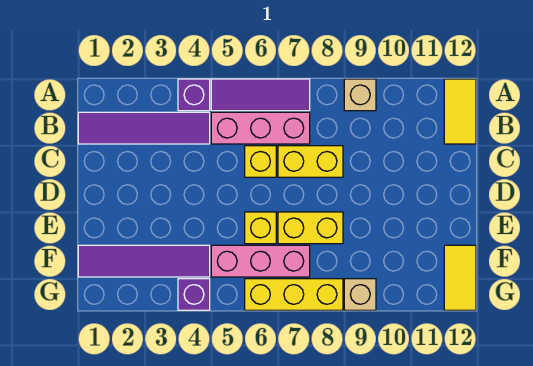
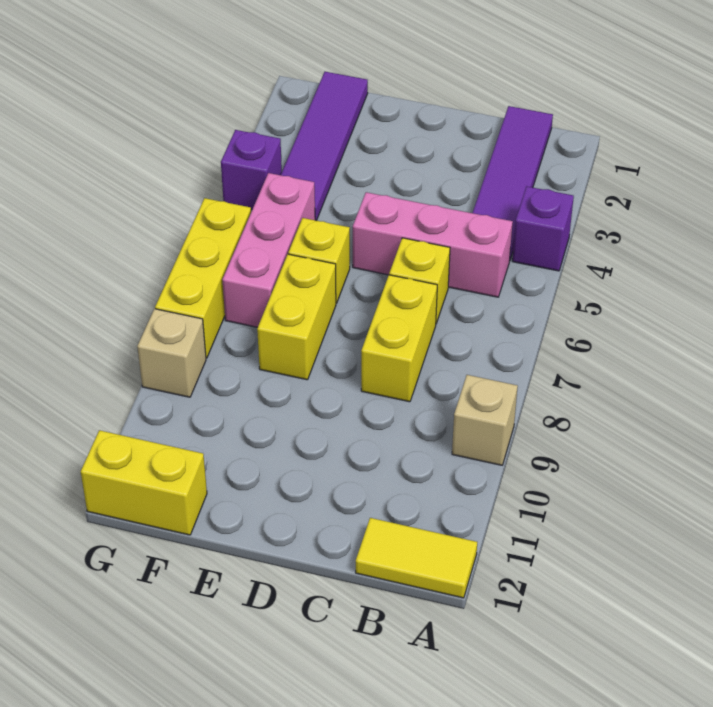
purple 1x3 tile [211,79,310,111] -> none
pink 1x3 brick [211,112,310,144] -> pink 1x3 brick turned to [353,192,513,297]
yellow 1x2 tile [444,245,476,310] -> yellow 1x2 brick [81,430,207,535]

